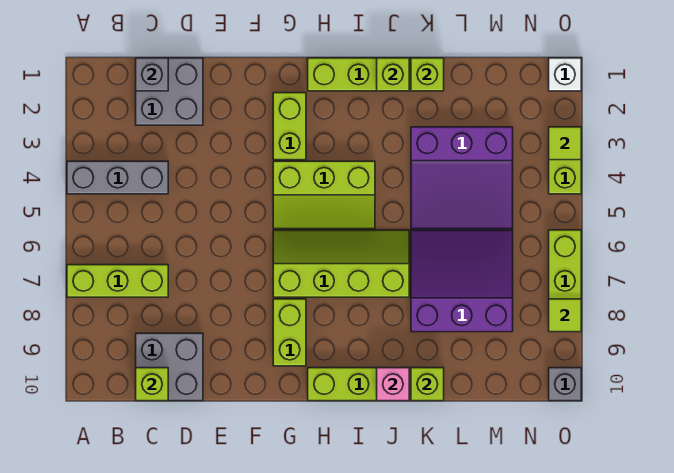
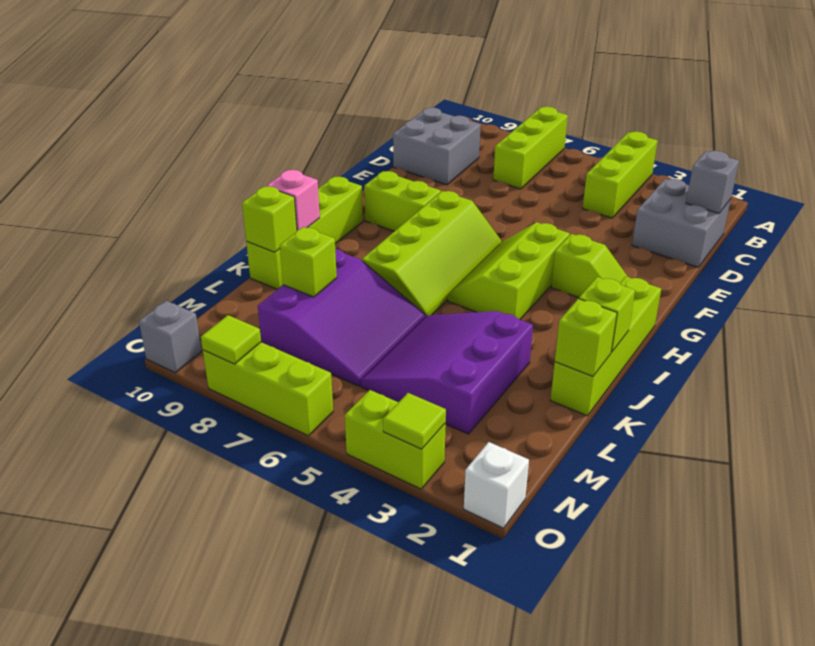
grey 1x3 brick [67,161,168,194] -> lime 1x3 brick [583,132,658,218]
lime 1x1 brick [136,368,168,401] -> lime 1x1 brick moved to [280,227,337,297]
lime 1x2 brick [273,93,306,160] -> lime 1x2 slope [551,234,628,297]

